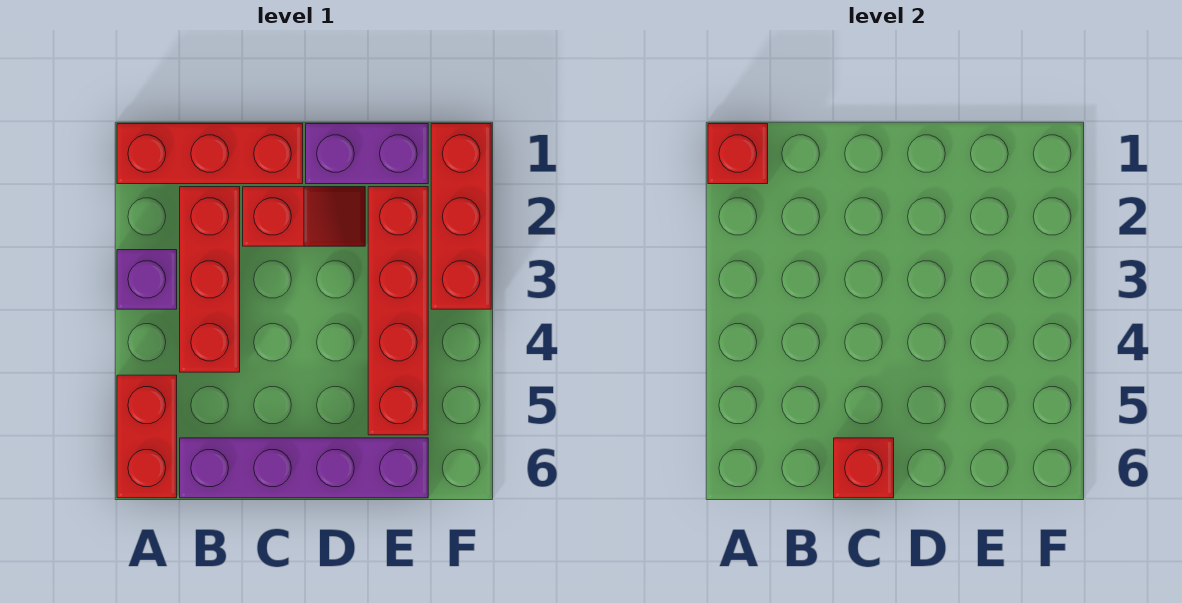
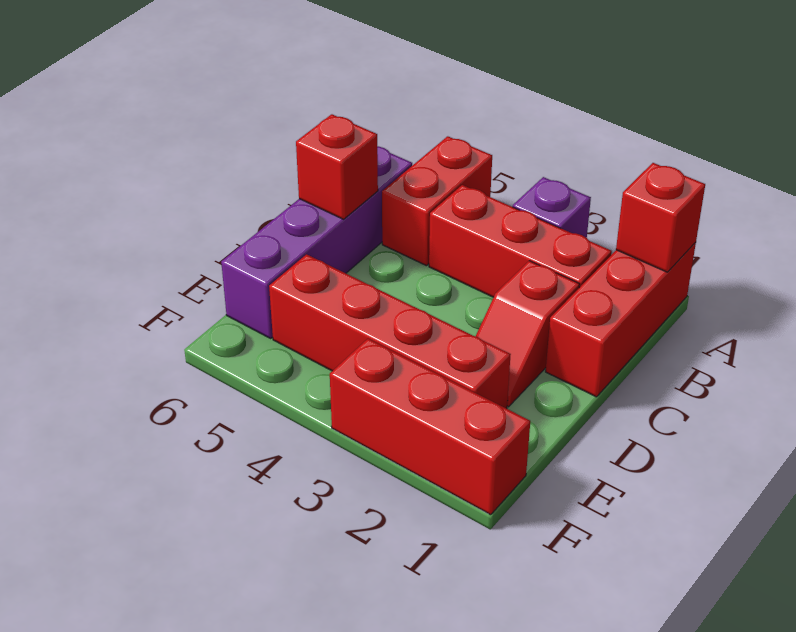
red 1x2 brick [117,375,177,498] -> red 1x2 brick turned to [382,136,492,266]
purple 1x2 brick [306,124,428,184] -> none

